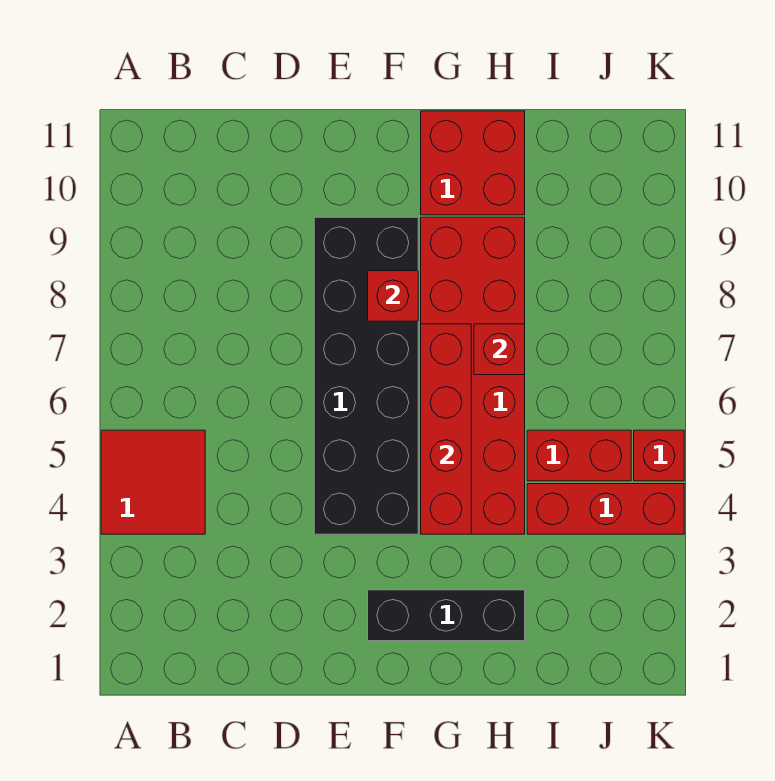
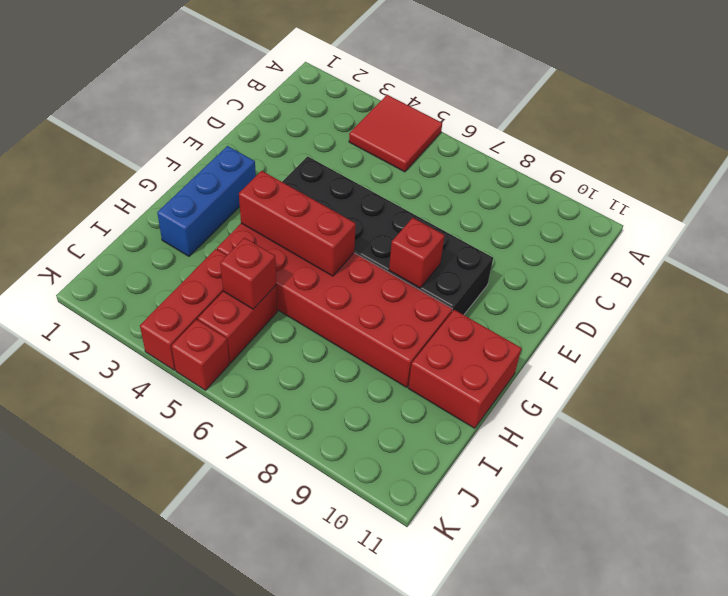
black 1x3 brick [368,590,525,641] -> blue 1x3 brick [157,146,256,256]
red 1x4 brick [421,324,471,534] -> red 1x3 brick [239,171,356,276]
red 1x1 brick [474,324,525,375] -> red 1x1 brick moved to [220,238,276,309]

